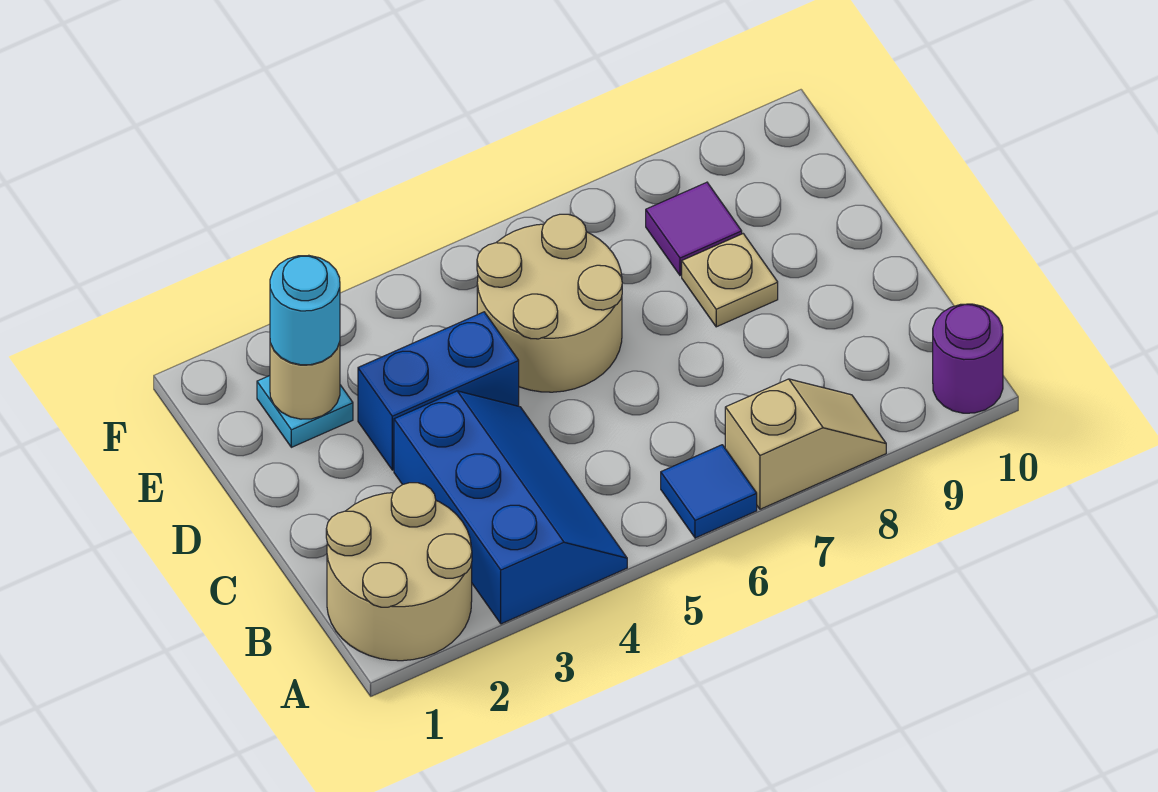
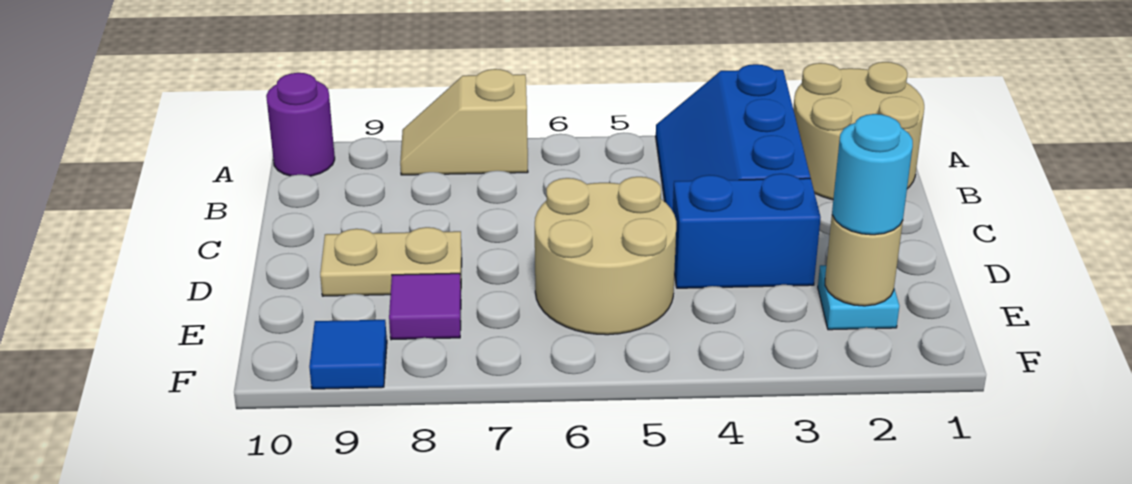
blue 1x1 tile [661,445,757,538] -> blue 1x1 tile moved to [309,320,387,389]
tan 1x1 plate [682,234,778,327] -> tan 1x2 plate [320,227,462,296]

